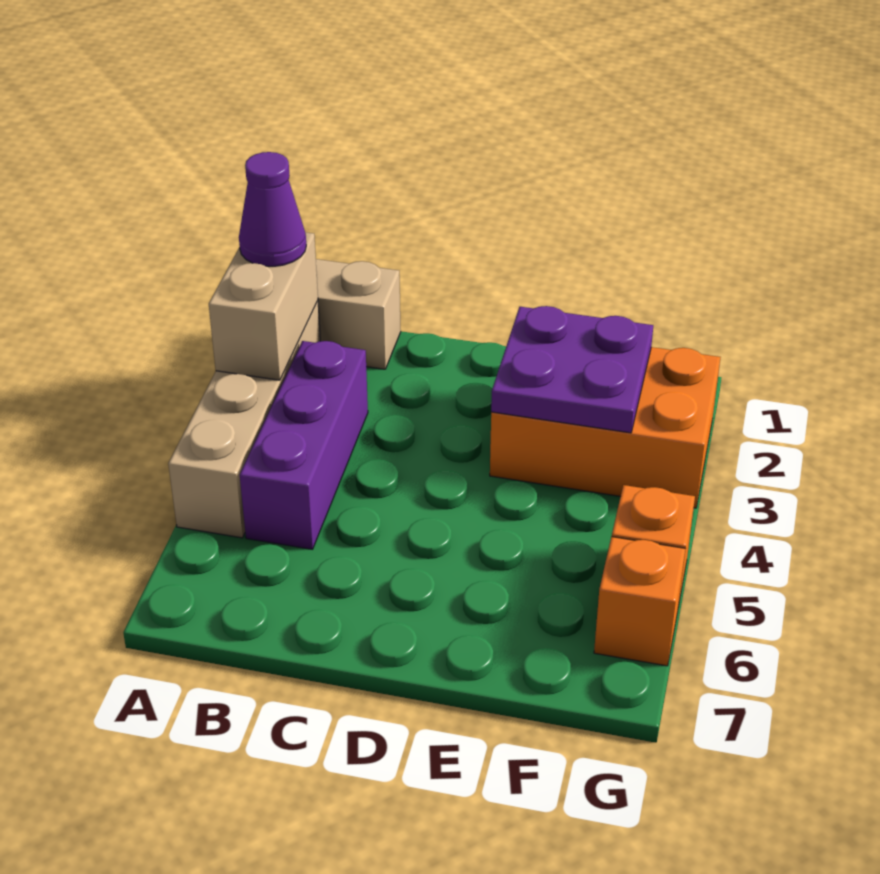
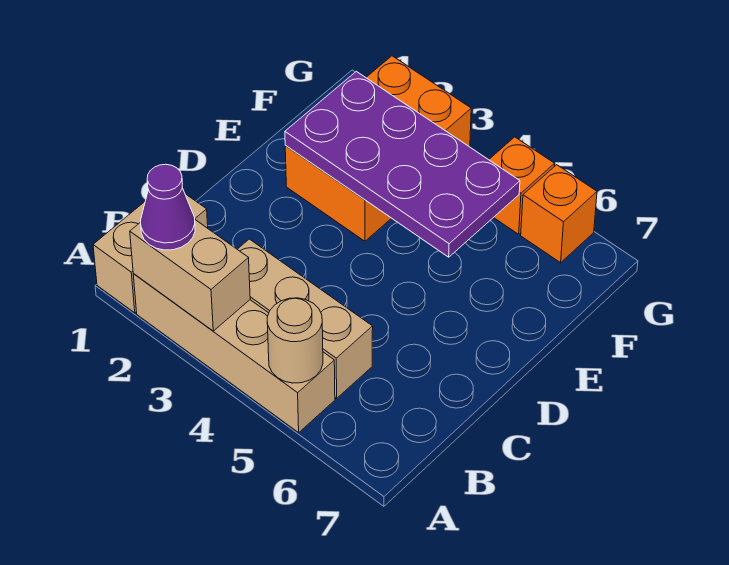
none -> tan 1x1 round brick [267,298,323,383]
purple 1x3 brick [240,341,368,549] -> tan 1x3 brick [237,239,373,398]
purple 2x2 plate [491,306,653,433] -> purple 2x4 plate [285,71,520,257]

